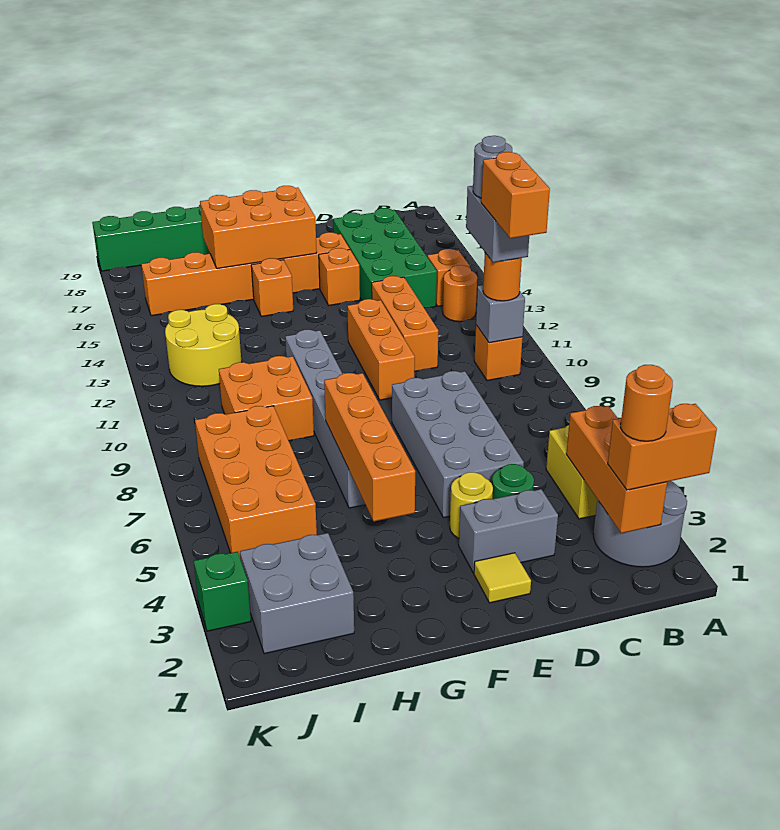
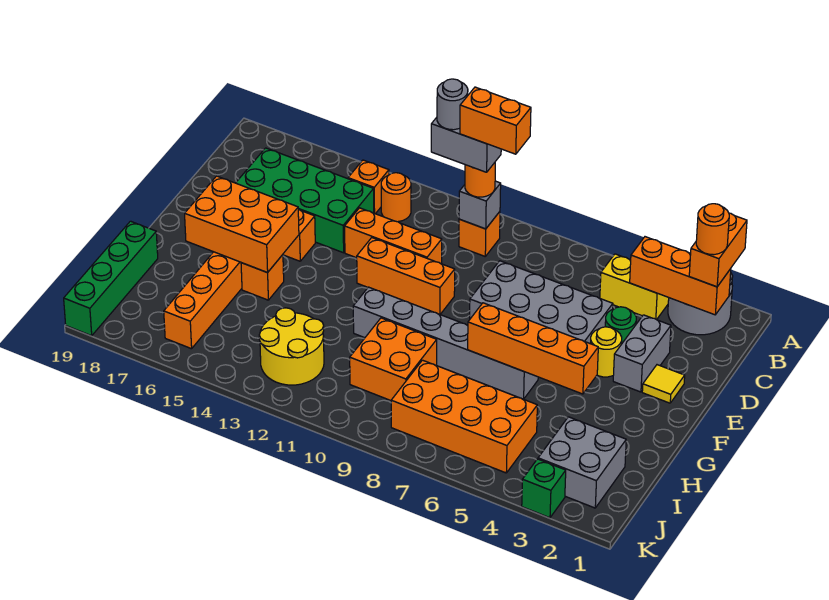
orange 2x3 brick [200,186,317,269] -> orange 2x3 brick turned to [185,176,299,273]

